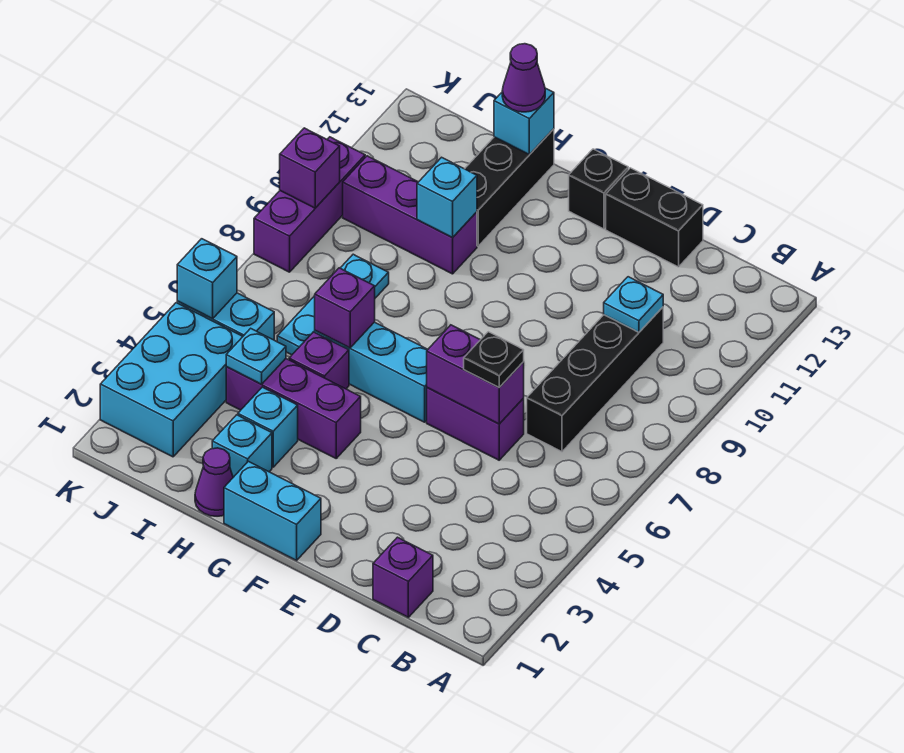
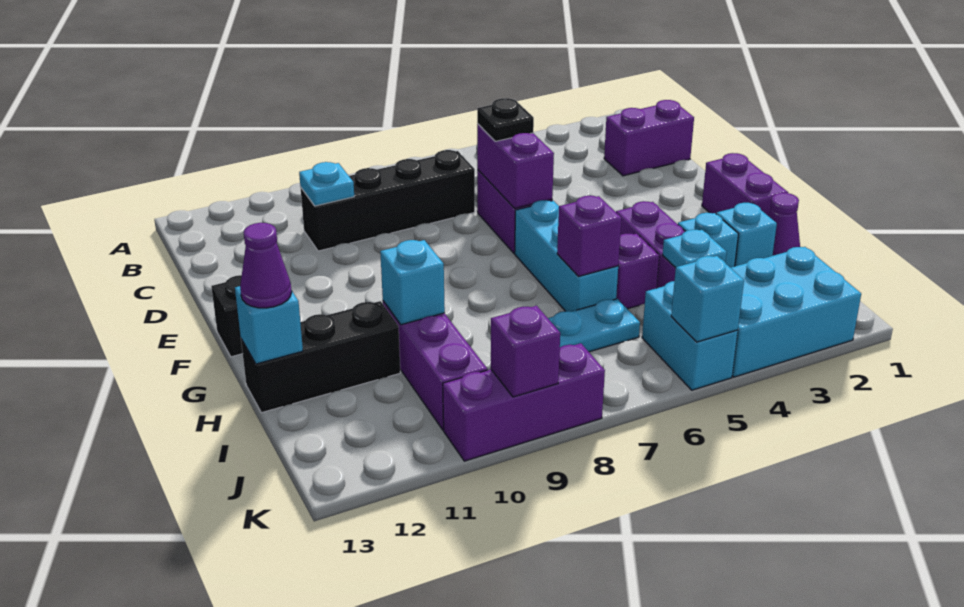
purple 1x1 brick [373,537,433,617] -> purple 1x2 brick [604,100,694,176]
black 1x2 brick [606,168,703,267] -> none
cyan 1x2 brick [224,461,321,560] -> purple 1x2 brick [702,153,788,215]

